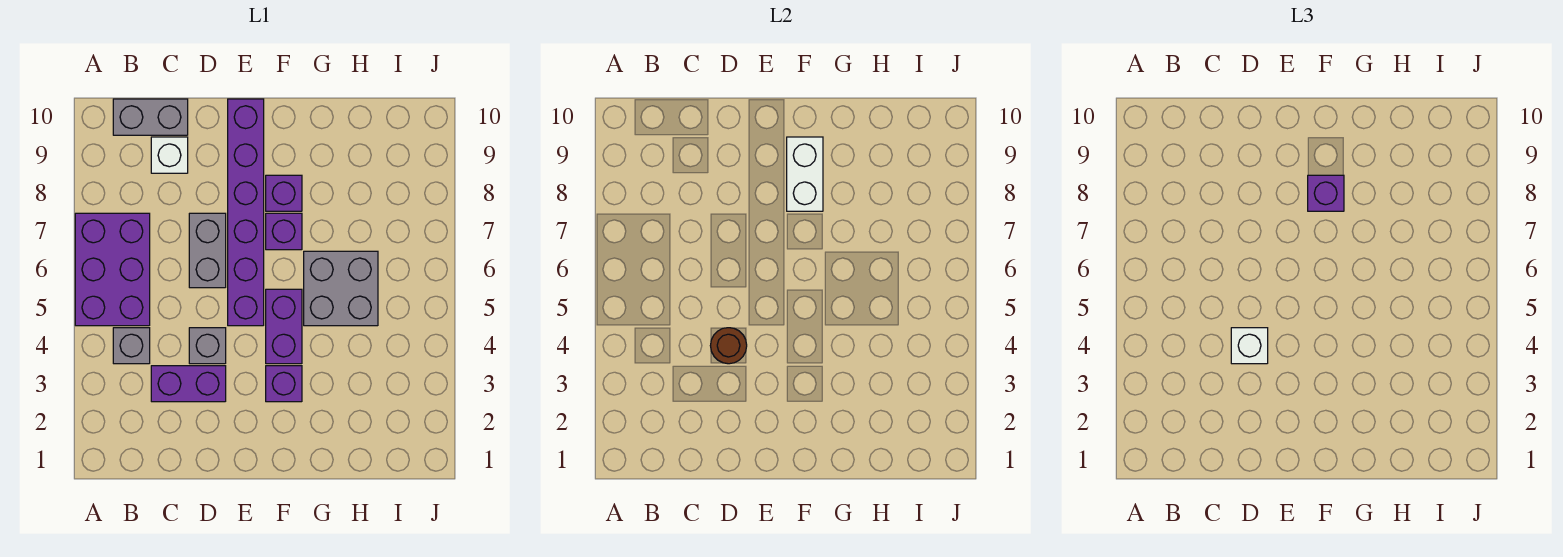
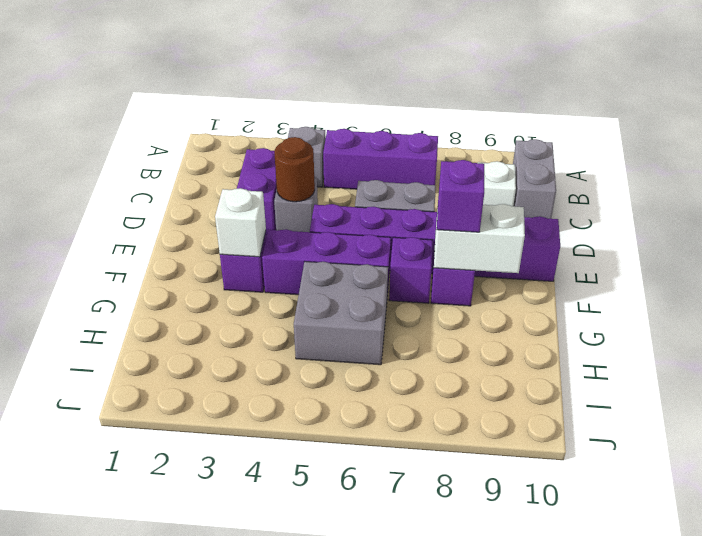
purple 2x3 brick [75,213,150,326] -> purple 1x3 brick [323,129,438,189]
white 1x1 brick [1231,328,1268,364] -> white 1x1 brick moved to [215,188,266,257]
purple 1x2 brick [266,289,302,364] -> purple 1x3 brick [262,229,391,296]

